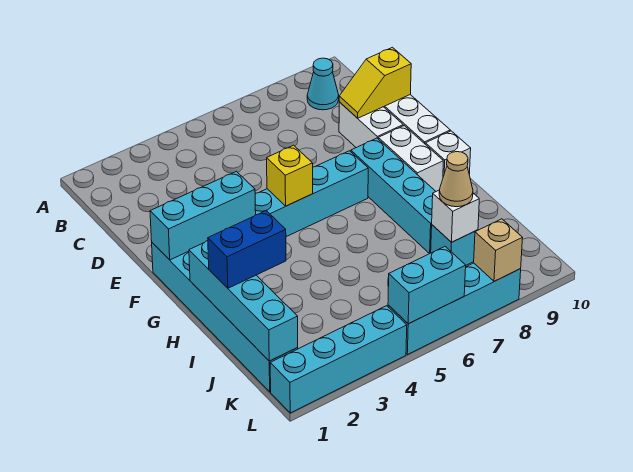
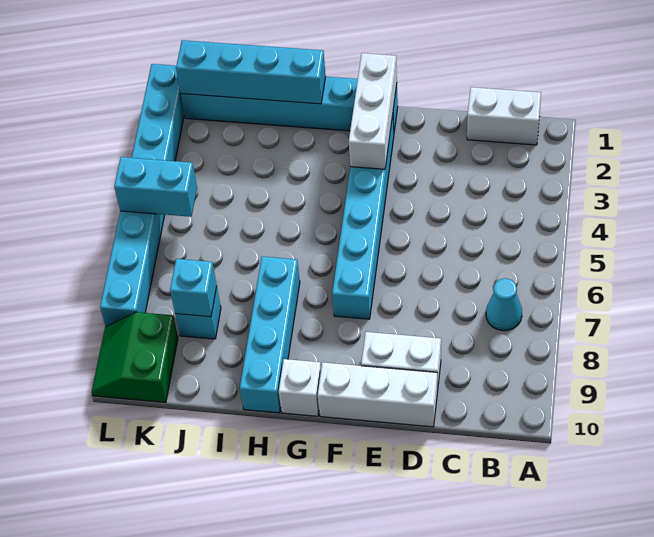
cyan 1x1 cone [307,58,339,110] -> cyan 1x1 cone moved to [486,278,522,331]
yellow 1x2 slope [339,47,411,118] -> none
cyan 1x3 brick [150,171,256,260] -> white 1x3 brick [349,53,397,169]
yellow 1x1 brick [267,145,313,206] -> none
cyan 1x4 brick [351,138,436,254] -> cyan 1x4 brick turned to [240,257,300,413]
white 1x2 brick [378,126,443,191] -> white 1x2 brick moved to [467,87,541,145]
blue 1x2 brick [208,211,286,288] -> none
white 1x1 brick [432,190,479,242] -> cyan 1x1 brick [170,259,217,317]
tan 1x1 cone [439,152,473,207] -> none
none -> green 2x2 slope [92,312,178,403]
cyan 1x2 brick [388,247,466,324] -> cyan 1x2 brick turned to [114,157,197,217]
tan 1x1 brick [474,219,522,281] -> none

